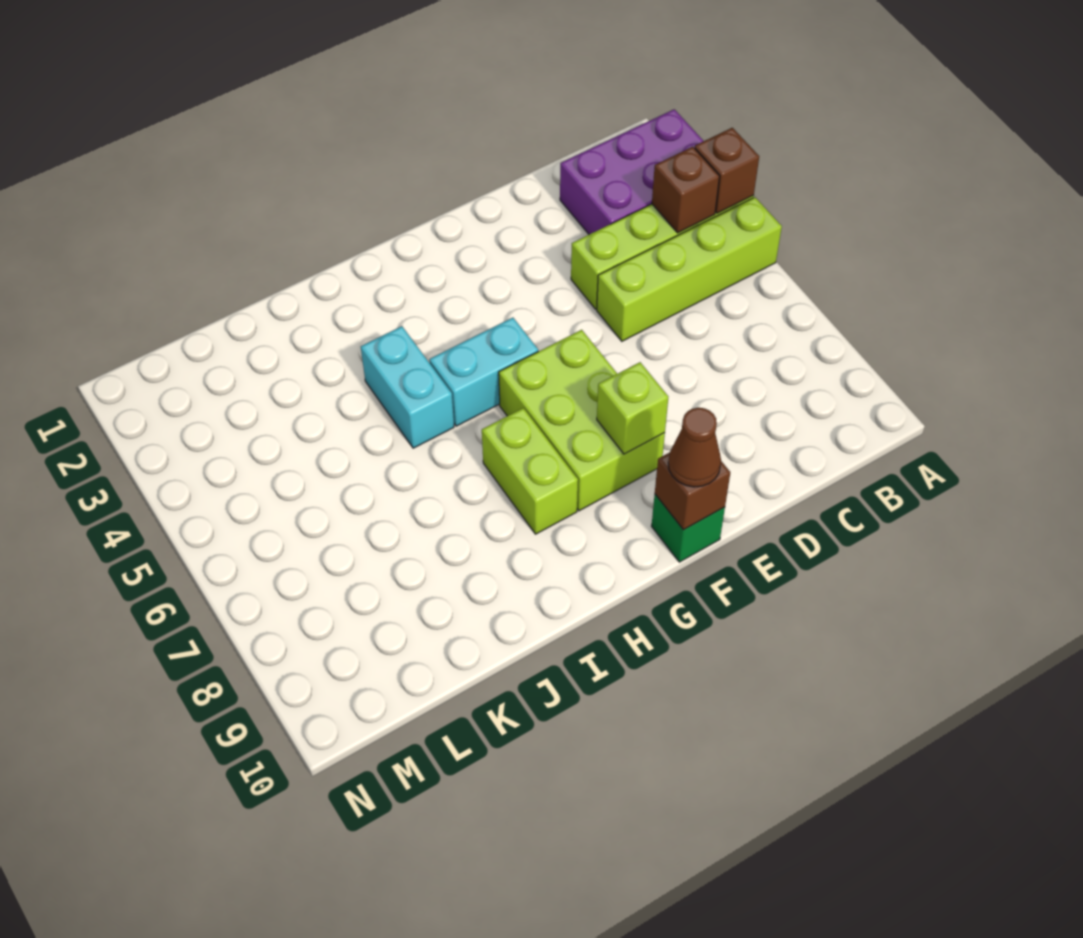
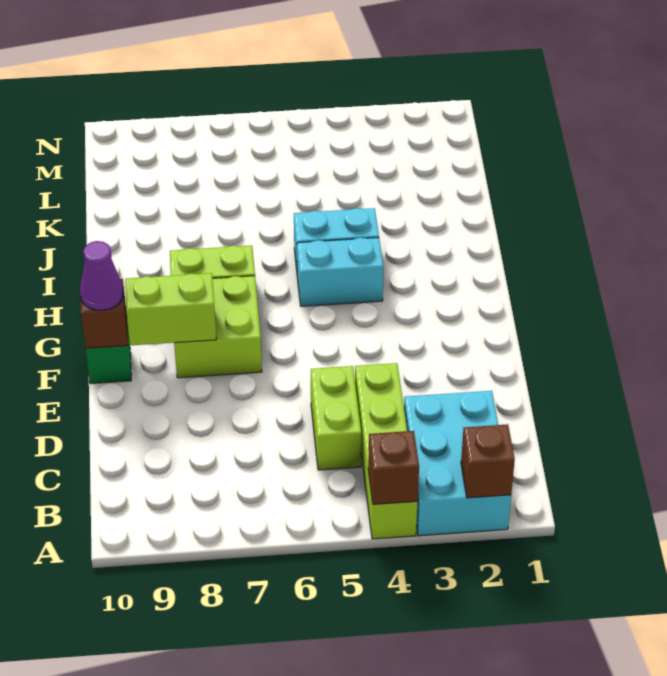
purple 2x3 brick [560,109,703,234] -> cyan 2x3 brick [404,391,511,536]
lime 1x4 brick [597,197,782,341] -> lime 1x2 brick [311,366,361,470]
brown 1x1 brick [652,147,719,233] -> brown 1x1 brick moved to [461,424,515,498]
lime 2x3 brick [499,330,665,511] -> lime 2x2 brick [174,276,262,378]
lime 1x1 brick [597,362,668,454] -> lime 1x2 brick [125,273,216,345]
brown 1x1 cone [668,408,721,487] -> purple 1x1 cone [80,241,123,310]
cyan 1x2 brick [429,318,538,426] -> cyan 1x2 brick turned to [297,238,383,306]

